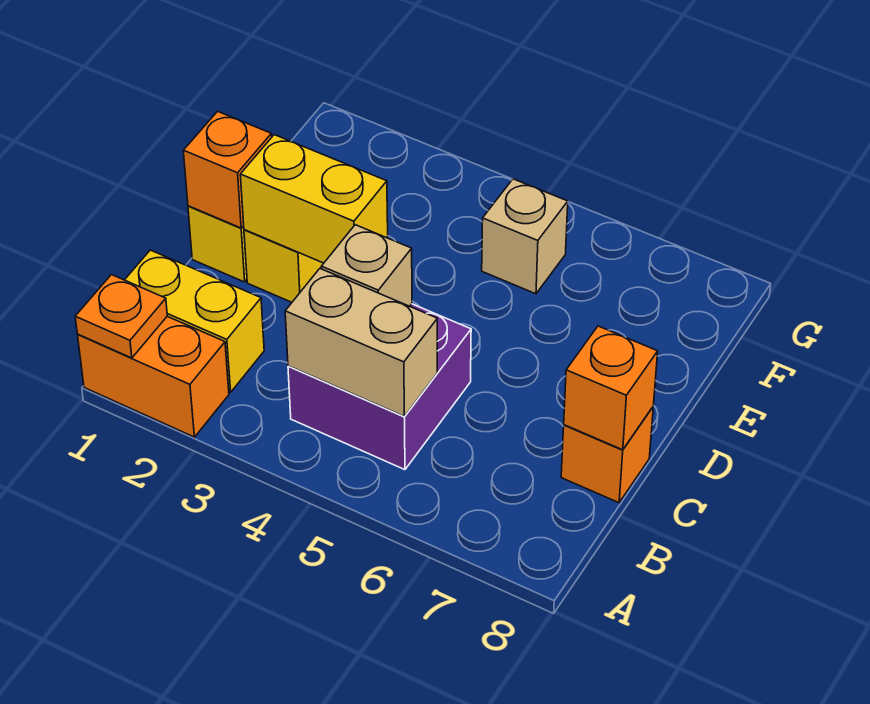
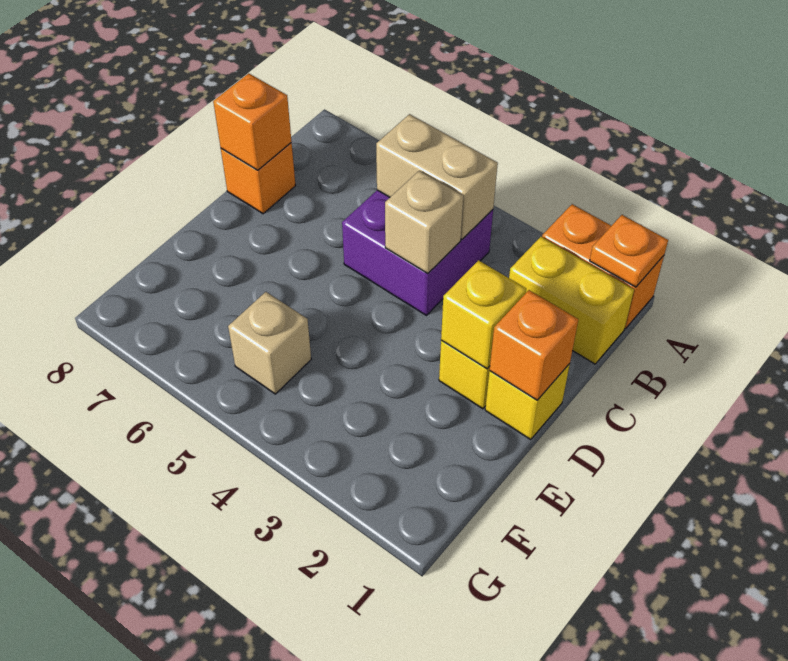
yellow 1x2 brick [240,135,388,263] -> yellow 1x1 brick [441,260,526,369]

